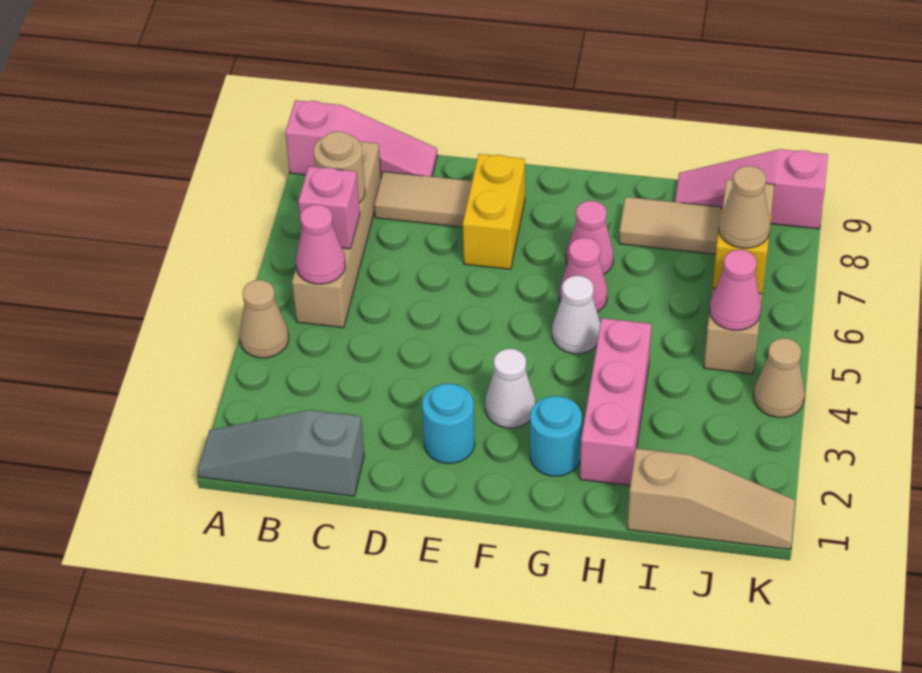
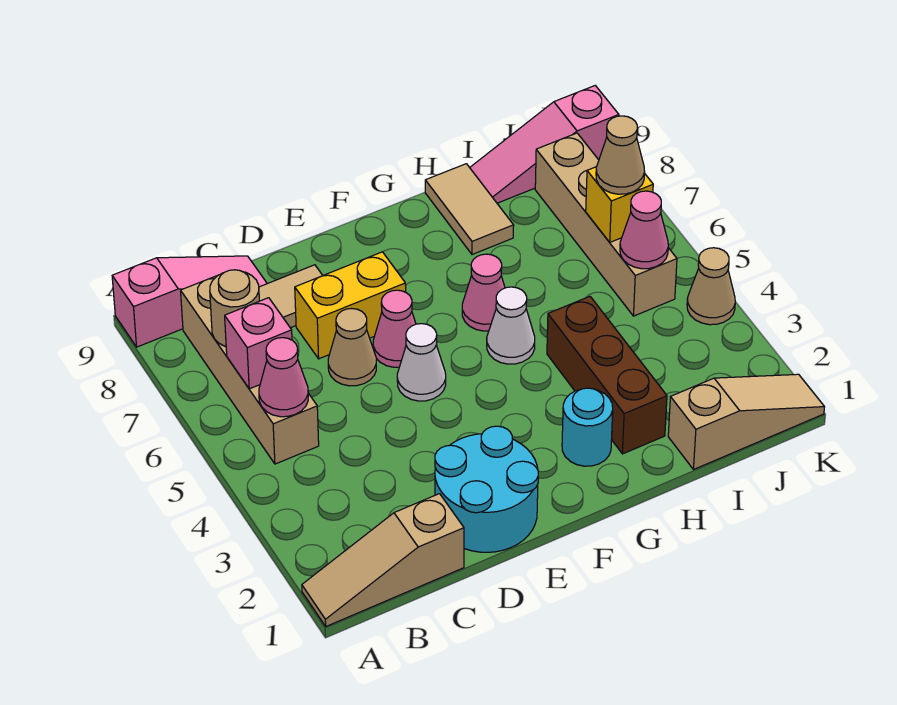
grey 1x3 slope [198,410,364,496] -> tan 1x3 slope [302,494,464,626]
tan 1x1 cone [239,280,289,358] -> tan 1x1 cone moved to [328,309,376,386]
cyan 1x1 round brick [422,384,475,463] -> cyan 2x2 round brick [435,426,538,552]
yellow 1x2 brick [463,154,525,269] -> yellow 1x2 brick turned to [295,252,406,359]
white 1x1 cone [485,349,535,428] -> white 1x1 cone moved to [397,324,446,401]
pink 1x1 cone [566,201,614,274] -> pink 1x1 cone moved to [373,290,416,367]
pink 1x3 brick [580,318,652,485] -> brown 1x3 brick [547,296,667,454]
tan 1x2 tile [619,197,721,254] -> tan 1x2 tile turned to [425,164,514,255]

